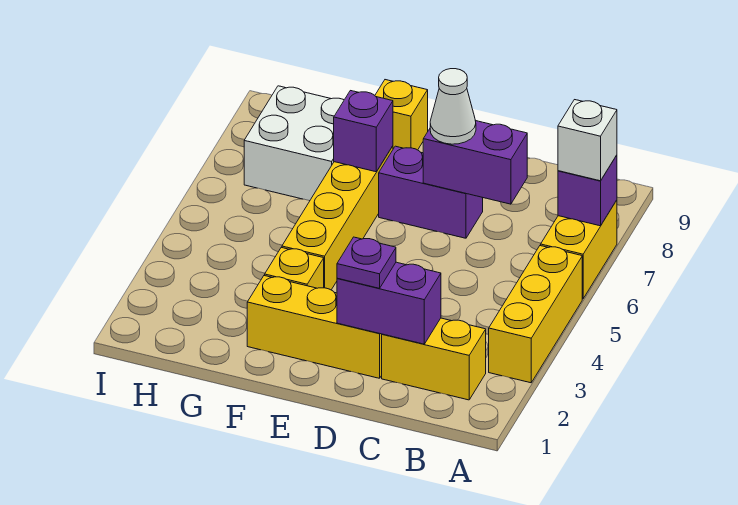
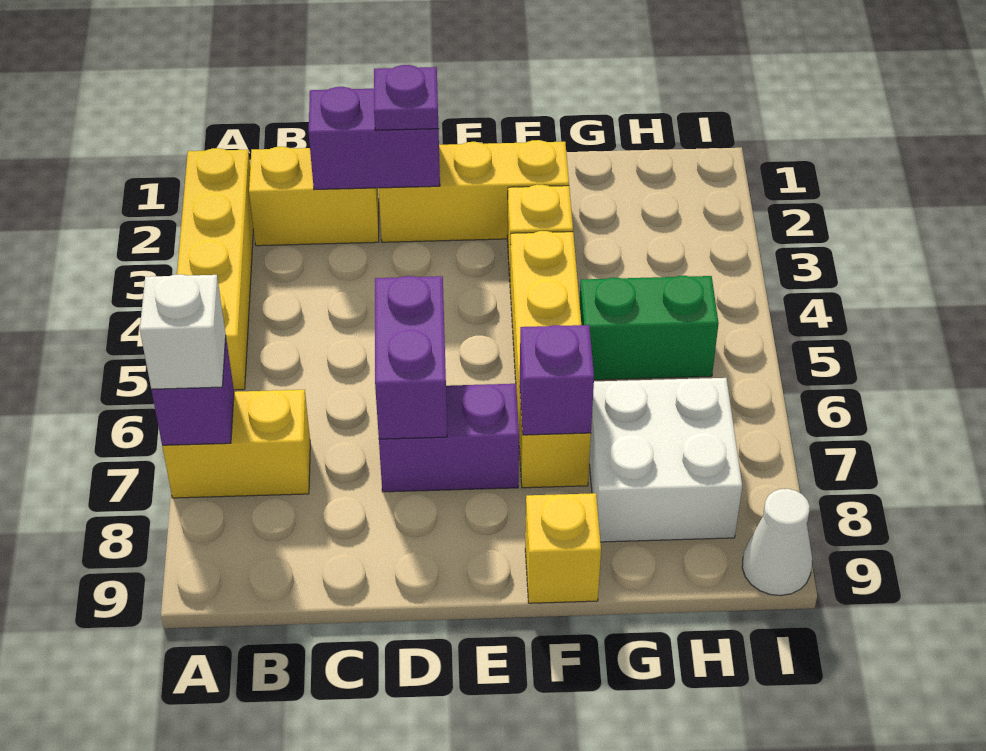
yellow 1x3 brick [489,246,582,383] -> yellow 1x4 brick [177,148,253,390]
yellow 1x2 brick [541,200,617,299] -> yellow 1x2 brick turned to [162,390,310,498]
purple 1x2 brick [423,121,527,204] -> purple 1x2 brick turned to [375,276,447,439]
white 1x1 cone [430,69,476,144] -> white 1x1 cone moved to [742,489,812,596]
none -> green 1x2 brick [580,276,719,380]

